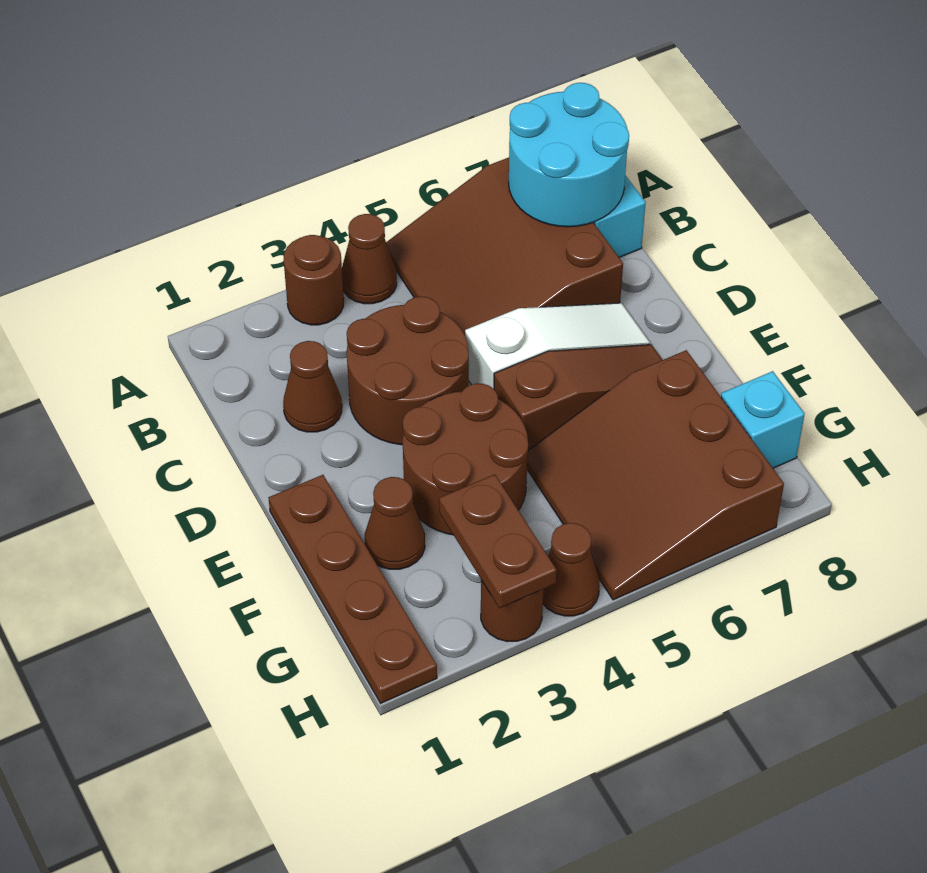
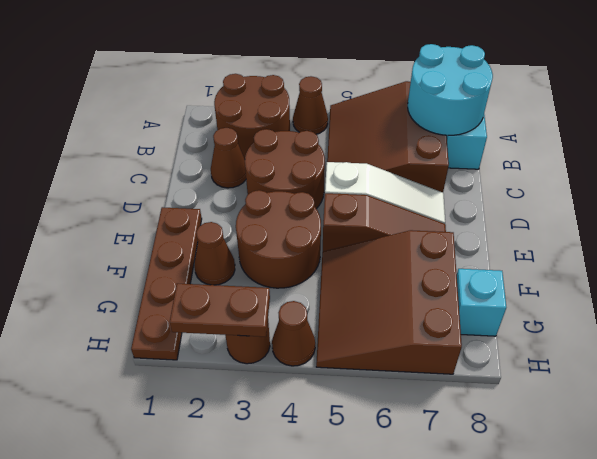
brown 1x1 round brick [284,235,344,325] -> brown 2x2 round brick [214,74,290,159]
brown 1x2 plate [439,474,556,608] -> brown 1x2 plate turned to [170,283,270,337]

